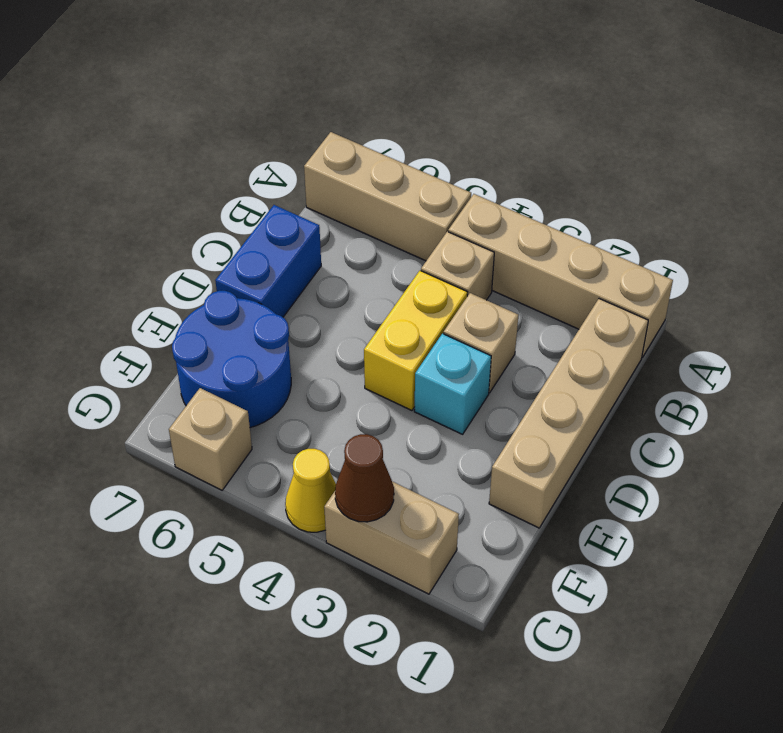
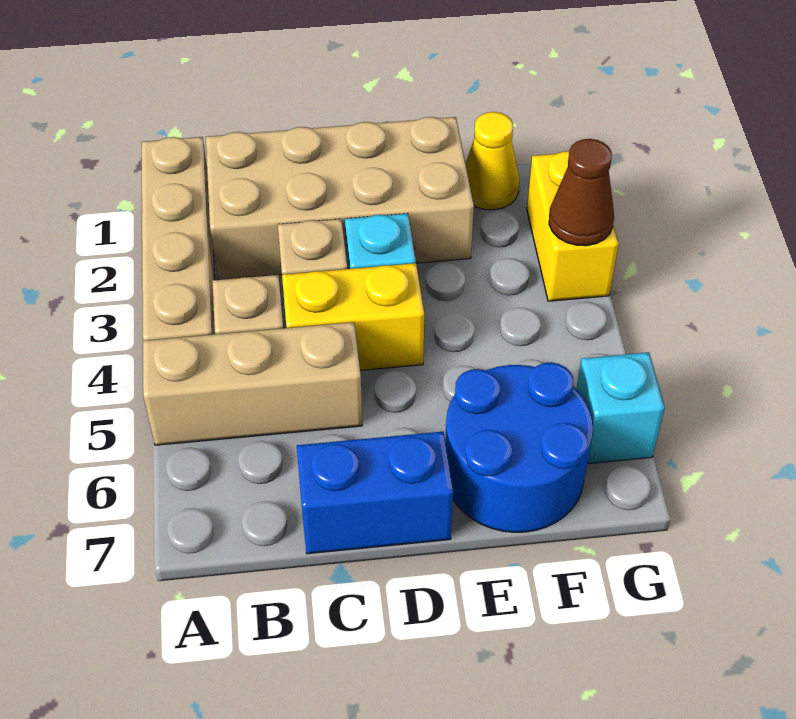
tan 1x3 brick [304,132,471,261] -> tan 1x3 brick turned to [143,322,362,445]
tan 1x4 brick [489,299,648,528] -> tan 2x4 brick [206,117,474,280]
tan 1x2 brick [324,482,459,594] -> yellow 1x2 brick [527,151,619,301]
yellow 1x1 cone [285,449,336,532] -> yellow 1x1 cone moved to [465,112,519,210]
tan 1x1 brick [169,388,252,490] -> cyan 1x1 brick [577,352,665,464]

